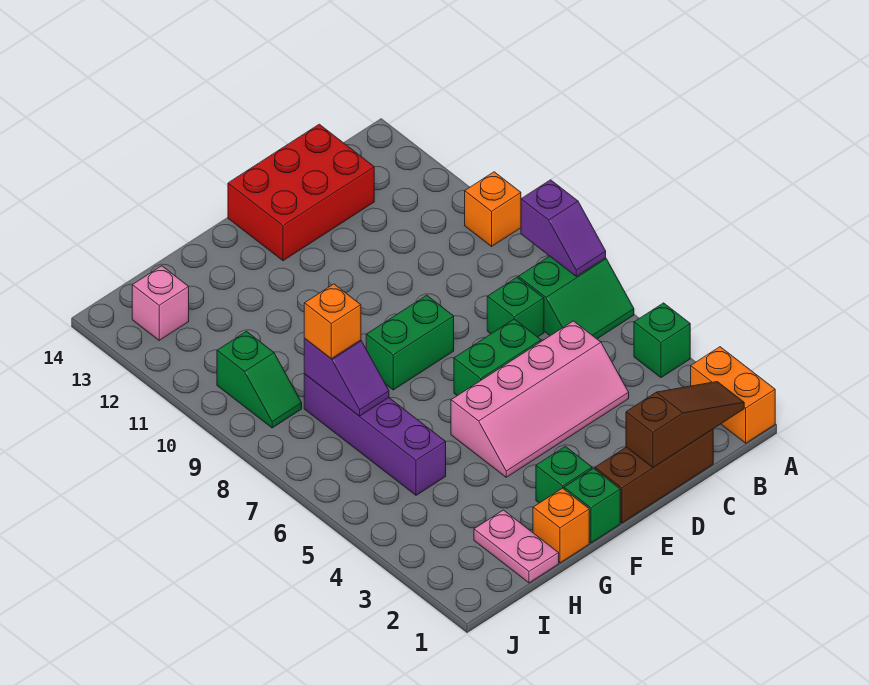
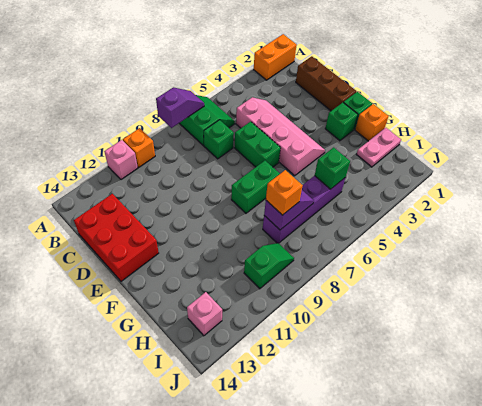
green 1x1 brick [634,303,690,378] -> green 1x1 brick moved to [315,147,350,189]
none -> pink 1x1 brick [104,140,138,180]
brown 1x3 slope [626,382,744,467] -> none
green 1x2 brick [366,295,454,390] -> green 1x2 brick turned to [231,161,280,213]

